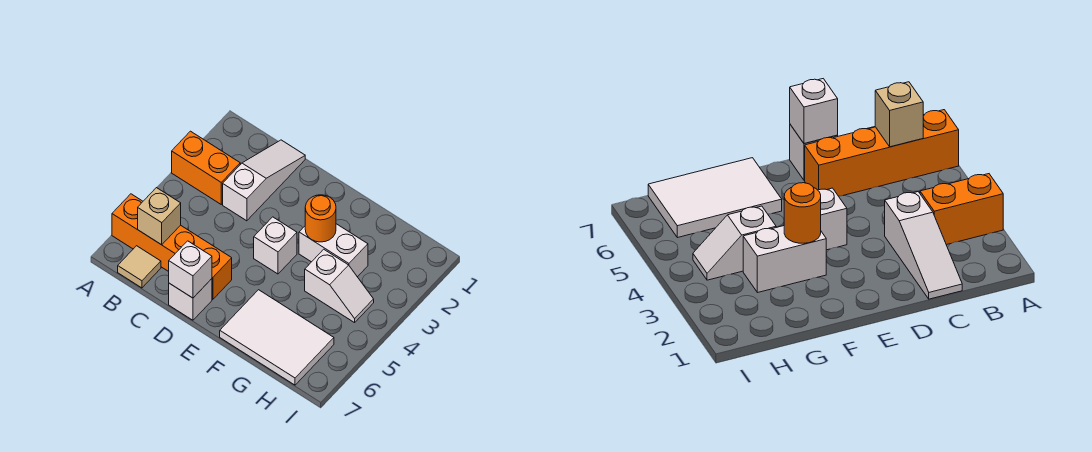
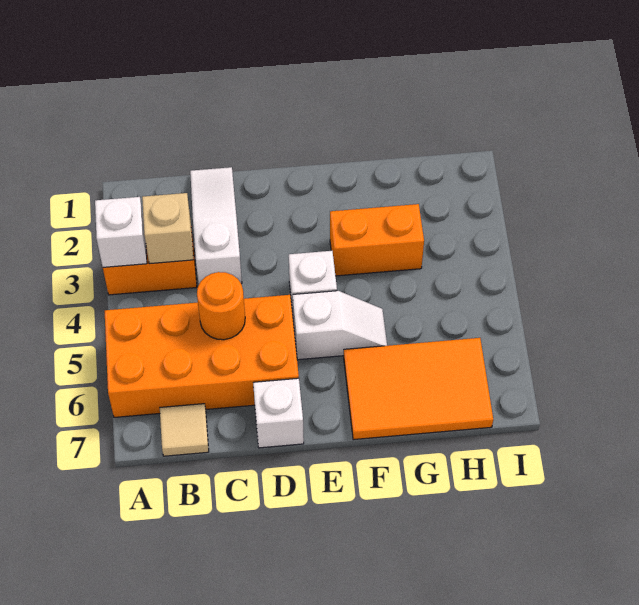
orange 1x4 brick [112,194,232,299] -> orange 2x4 brick [105,295,299,417]
tan 1x1 brick [138,188,181,245] -> tan 1x1 brick moved to [142,193,193,264]
white 1x1 brick [169,241,212,298] -> white 1x1 brick moved to [95,197,147,267]
white 1x2 brick [299,224,368,277] -> orange 1x2 brick [330,204,424,276]
orange 1x1 round brick [305,195,336,242] -> orange 1x1 round brick moved to [197,272,245,340]
white 2x3 tile [220,290,334,385] -> orange 2x3 tile [344,338,493,440]
white 1x2 slope [305,249,374,323] -> white 1x2 slope moved to [293,291,387,360]

